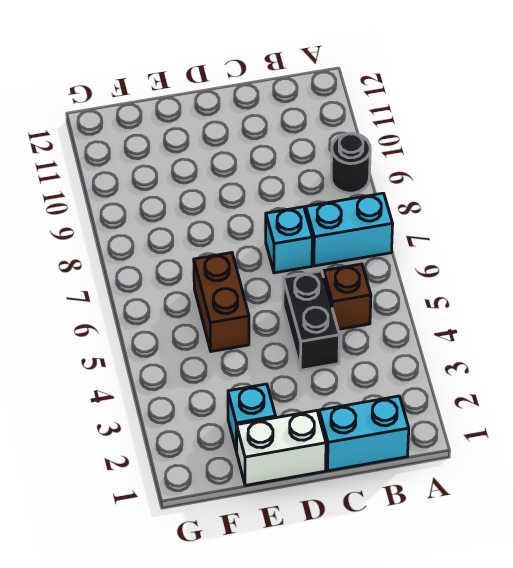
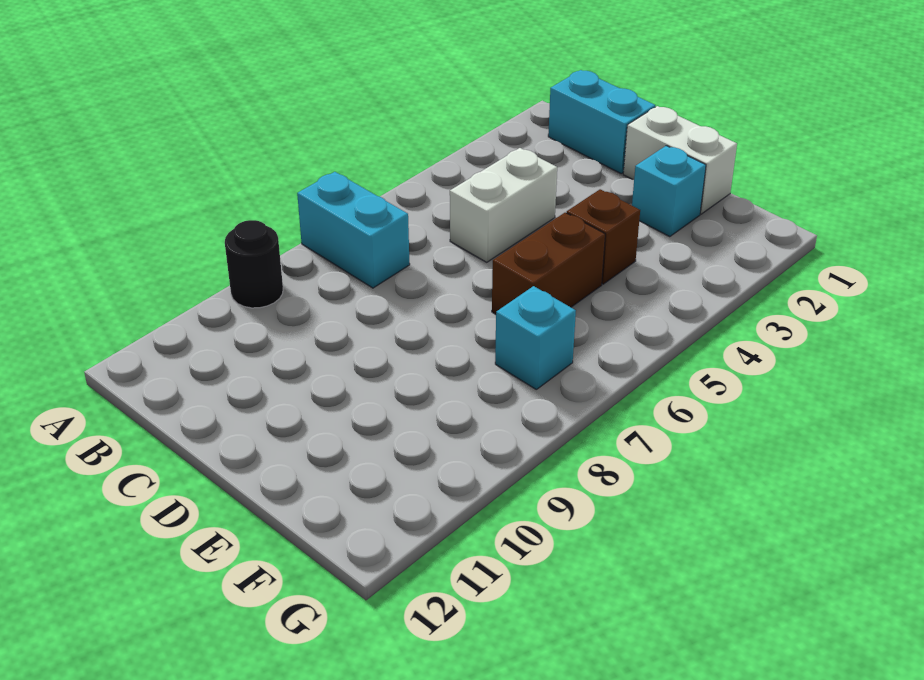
brown 1x1 brick [324,264,371,329] -> brown 1x1 brick moved to [567,189,640,284]
black 1x2 brick [283,271,340,370] -> white 1x2 brick [450,148,557,262]
cyan 1x1 brick [266,207,312,273] -> cyan 1x1 brick moved to [495,286,576,389]

